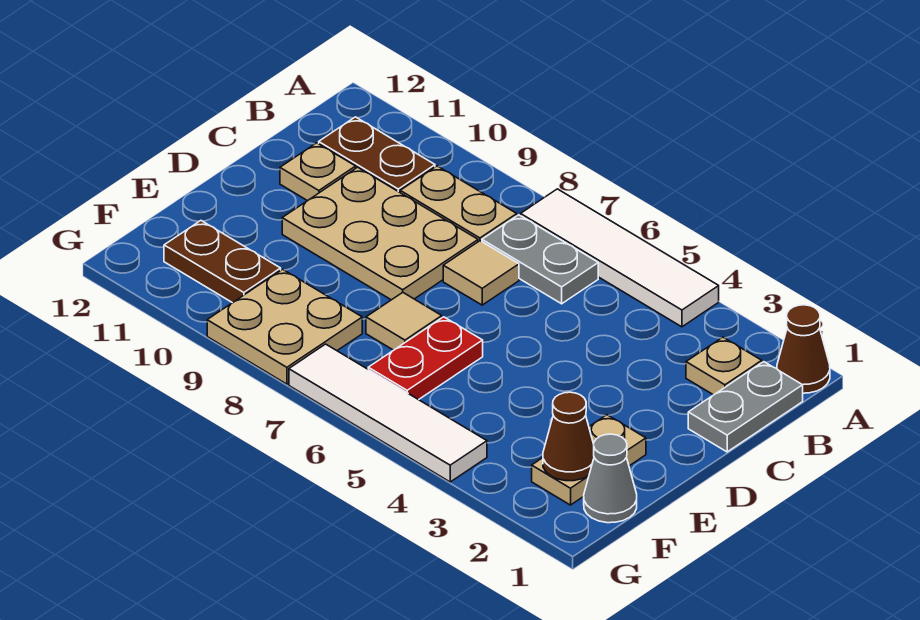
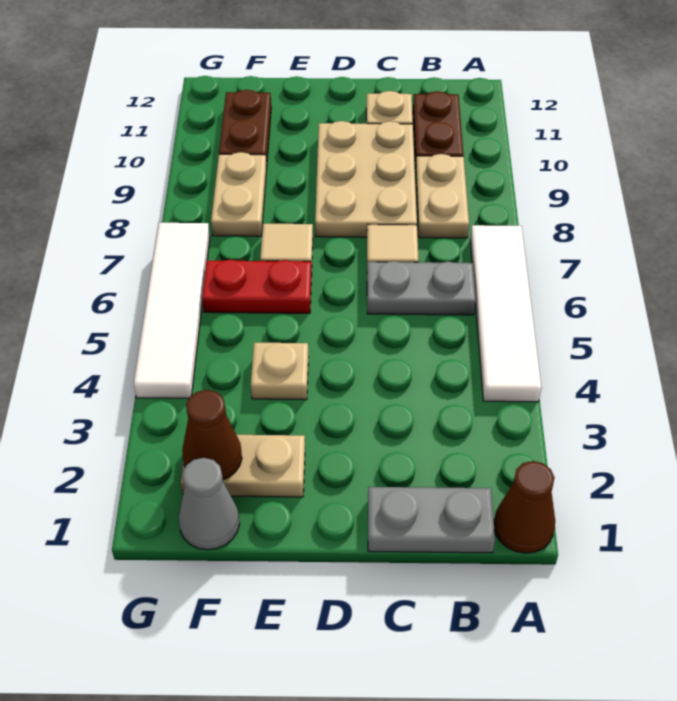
tan 1x1 plate [686,337,762,395] -> tan 1x1 plate moved to [251,343,308,400]
grey 1x2 plate [482,215,598,304] -> grey 1x2 plate turned to [367,261,476,315]
tan 2x2 plate [207,269,362,384] -> tan 1x2 plate [211,152,267,236]

